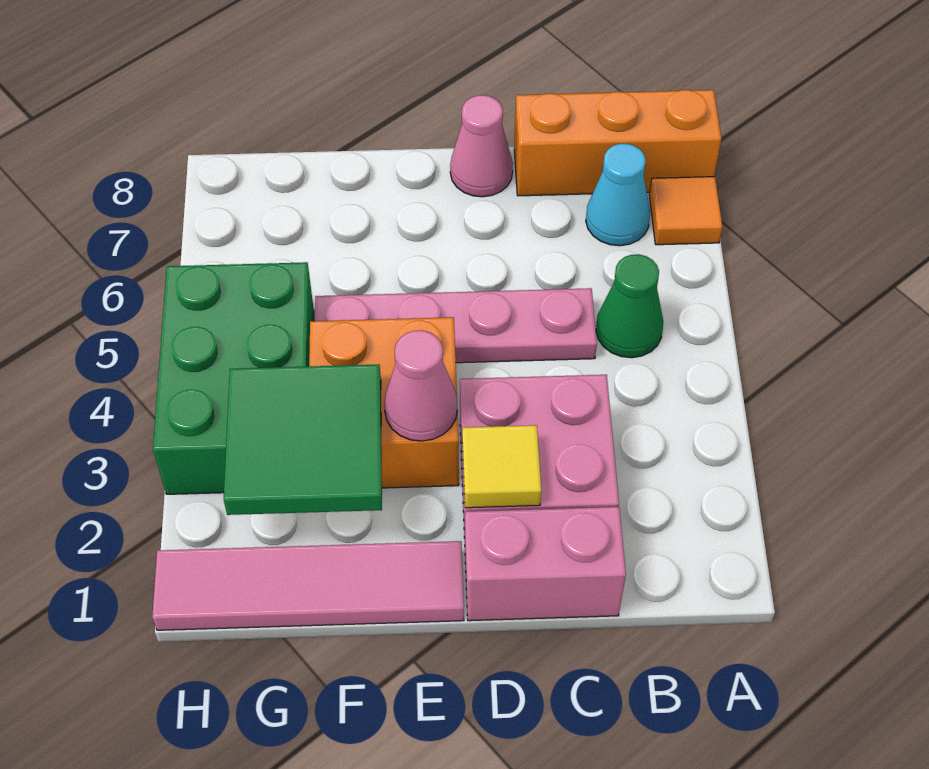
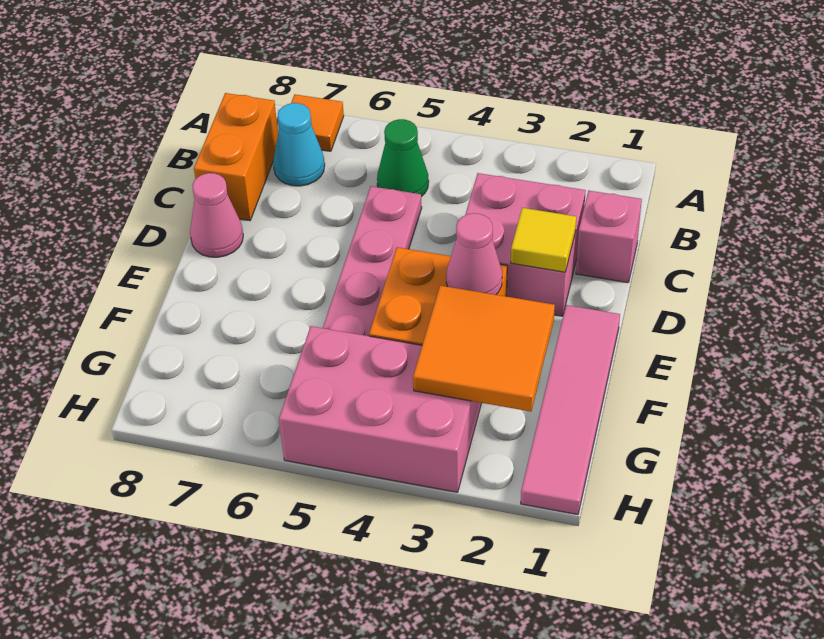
orange 1x3 brick [514,90,721,196] -> orange 1x2 brick [194,93,278,221]
pink 1x2 brick [465,507,626,621] -> pink 1x1 brick [576,191,642,283]
green 2x2 tile [224,364,382,515] -> orange 2x2 tile [413,286,555,411]
green 2x3 brick [153,262,314,494] -> pink 2x3 brick [279,326,481,492]

